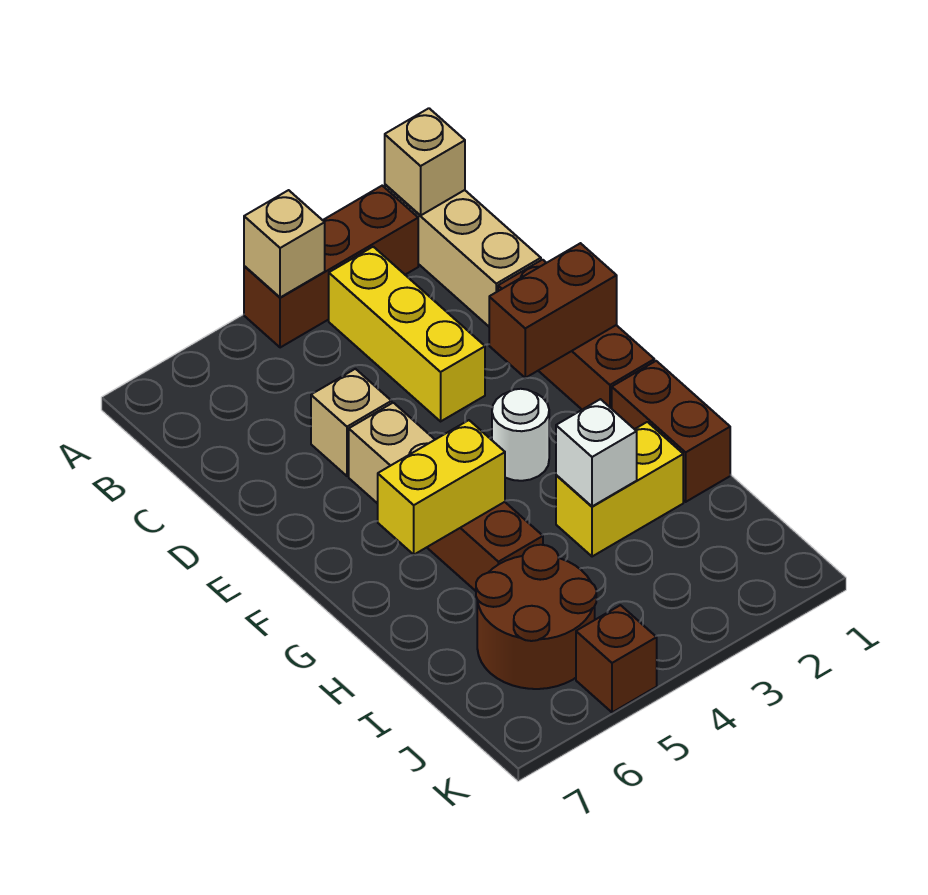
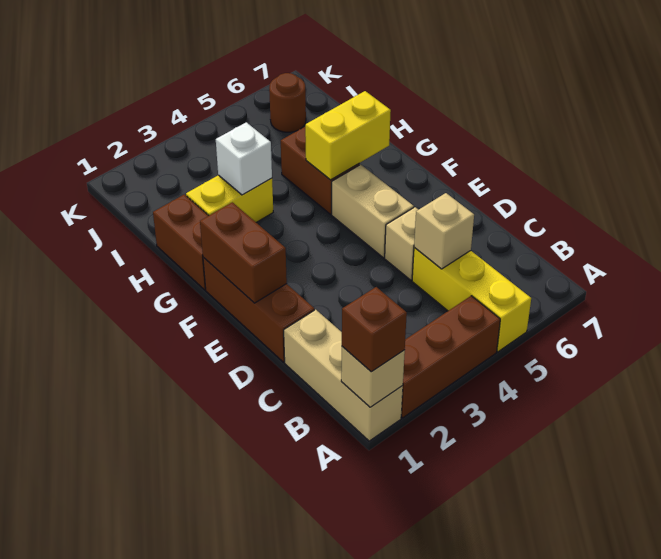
tan 1x1 brick [244,190,325,298] -> tan 1x1 brick moved to [414,193,474,269]
yellow 1x3 brick [329,247,485,421] -> yellow 1x3 brick moved to [412,248,531,352]
brown 1x2 brick [489,243,617,378] -> brown 1x2 brick turned to [200,202,287,303]
white 1x1 round brick [492,389,549,481] -> none
brown 2x2 round brick [476,545,596,689] -> brown 1x1 round brick [269,73,306,132]
brown 1x1 brick [576,605,657,712] -> brown 1x1 brick moved to [342,287,407,372]

